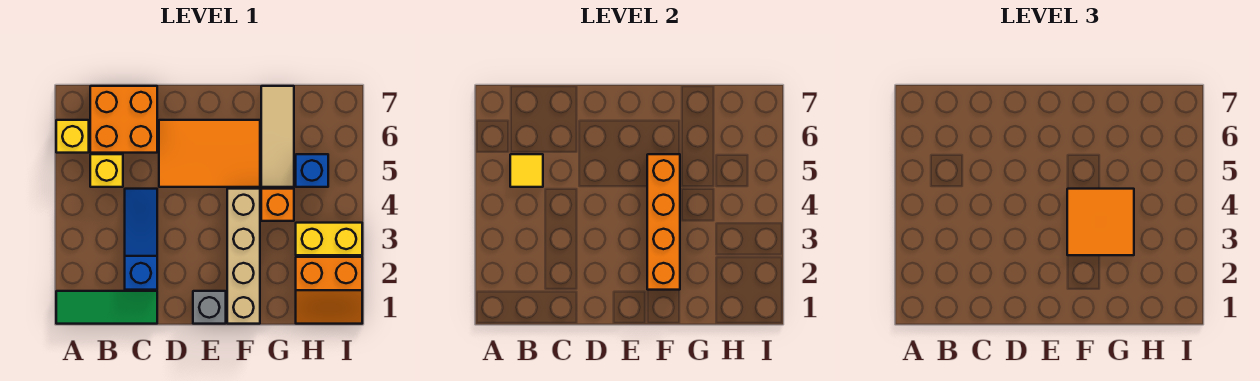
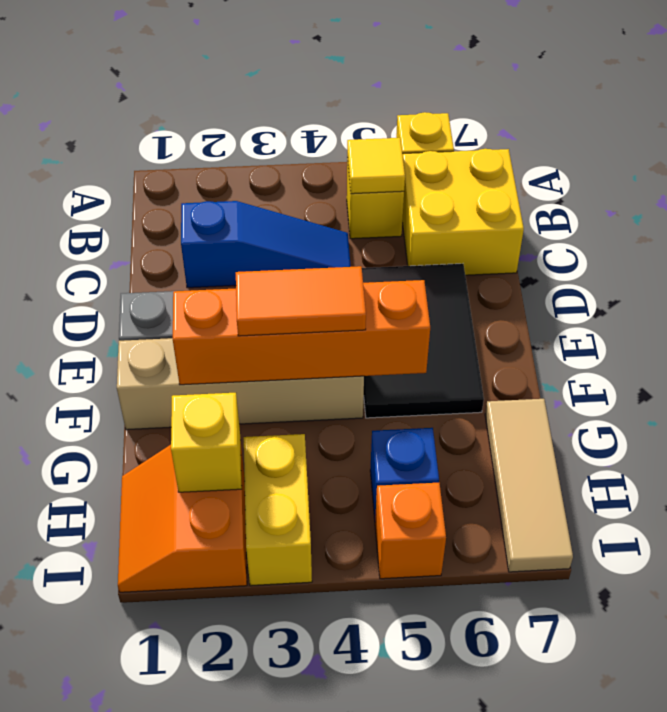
green 1x3 tile [56,291,157,324] -> none
orange 2x2 brick [90,86,157,153] -> yellow 2x2 brick [402,149,524,275]
orange 2x3 tile [159,120,260,187] -> black 2x3 tile [362,264,484,418]
orange 2x2 tile [1067,189,1134,255] -> orange 1x2 tile [236,266,366,336]
orange 1x1 brick [261,189,294,221] -> orange 1x1 brick moved to [375,483,446,579]
tan 1x3 tile [261,86,294,187] -> tan 1x3 tile turned to [485,399,573,572]
none -> yellow 1x1 brick [171,393,242,492]

